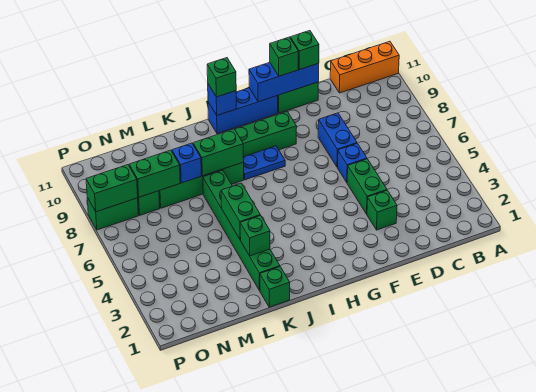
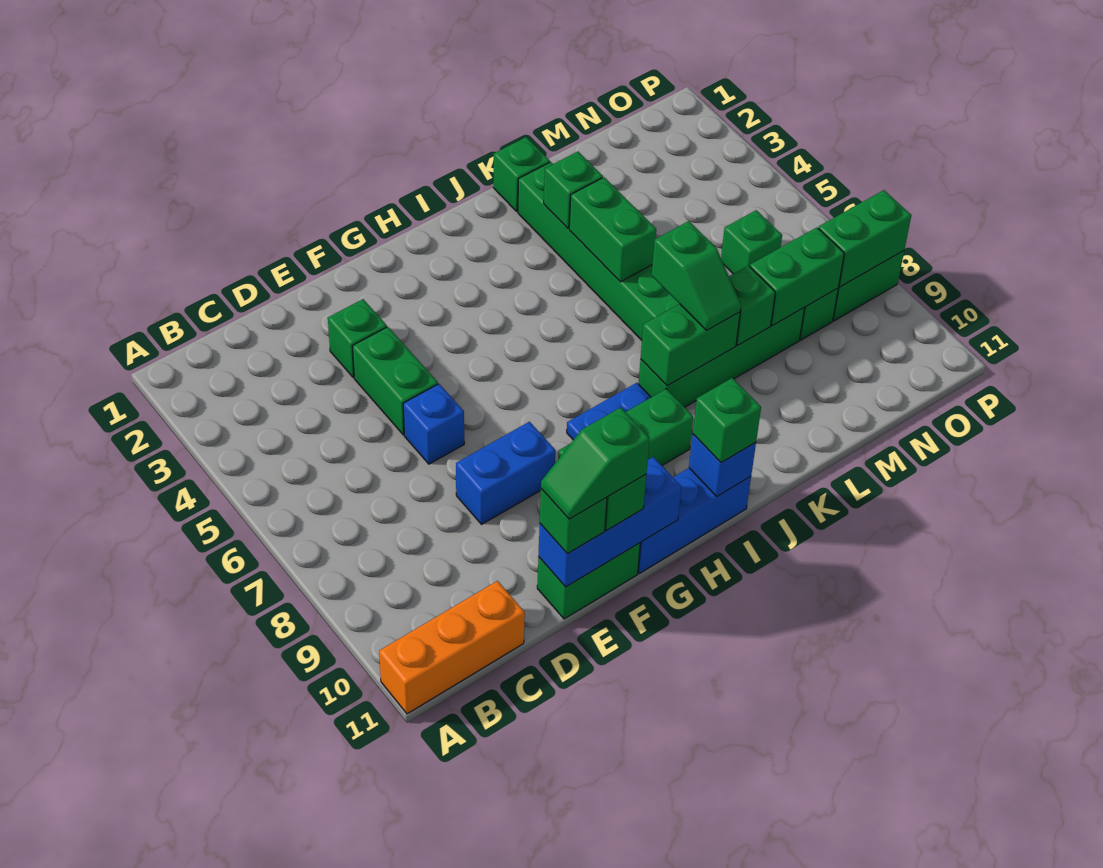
blue 1x2 brick [318,113,357,167] -> blue 1x2 brick turned to [456,422,555,524]
none -> green 1x2 slope [541,407,650,519]
none -> green 1x2 slope [652,221,741,330]
blue 1x1 brick [172,143,201,183] -> green 1x1 brick [729,266,775,345]
none -> green 1x1 brick [721,210,782,274]

